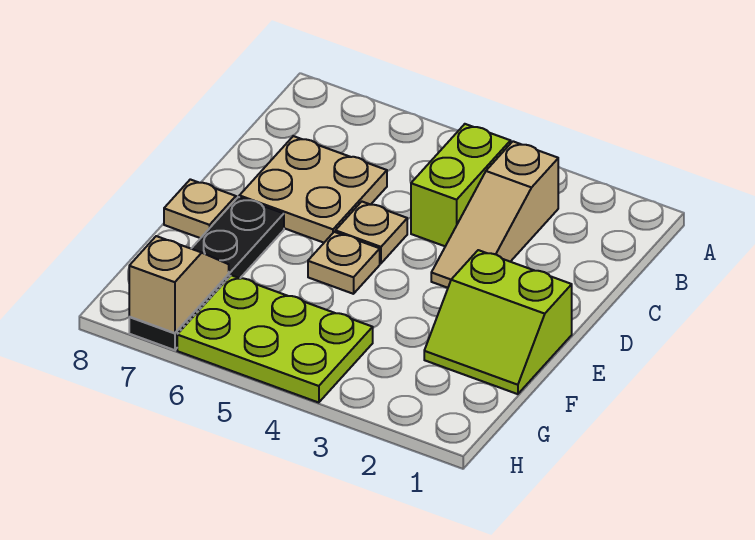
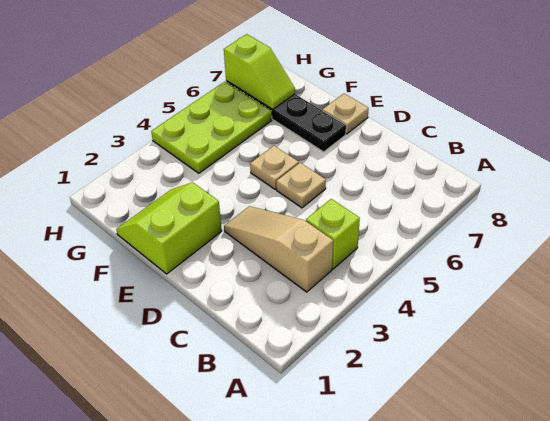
lime 1x2 brick [411,124,511,246] -> lime 1x1 brick [306,199,360,269]
tan 2x2 plate [239,136,387,243] -> none
tan 1x2 slope [129,236,229,333] -> lime 1x2 slope [224,34,295,109]

